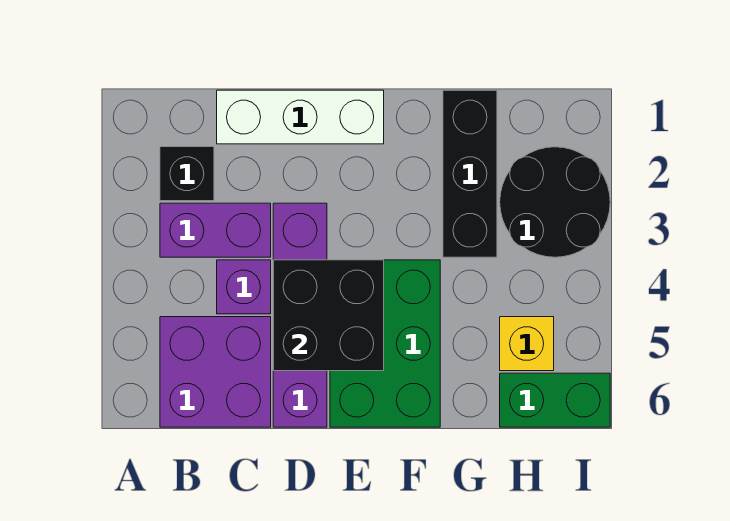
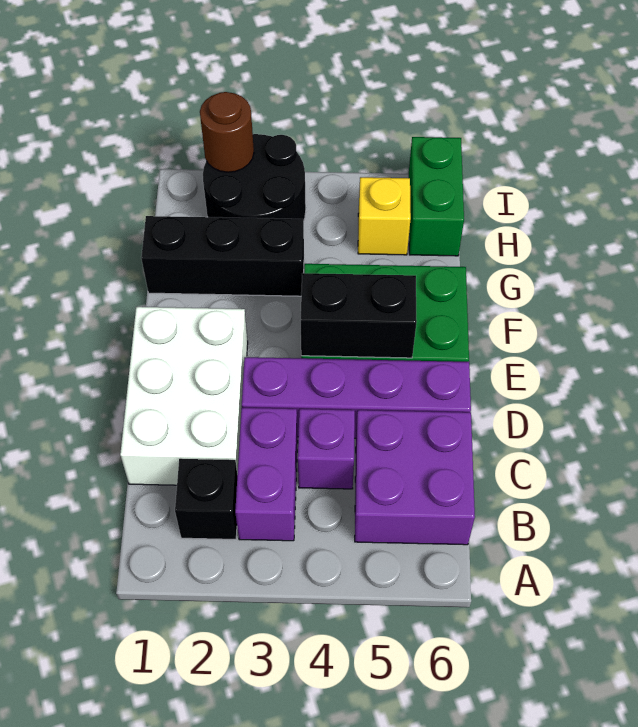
white 1x3 brick [217,90,384,144] -> white 2x3 brick [120,307,248,485]
black 2x2 brick [273,260,384,371] -> black 1x2 brick [301,273,417,358]
none -> brown 1x1 round brick [200,92,254,172]

